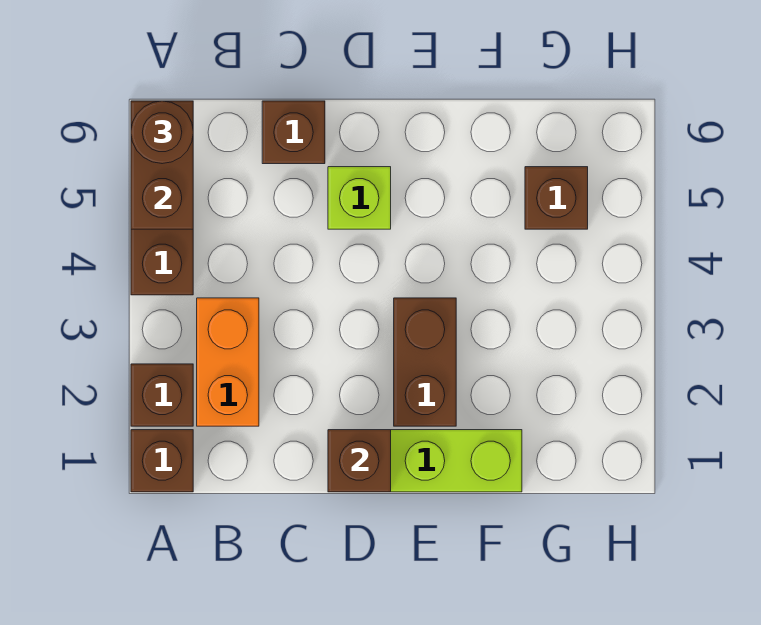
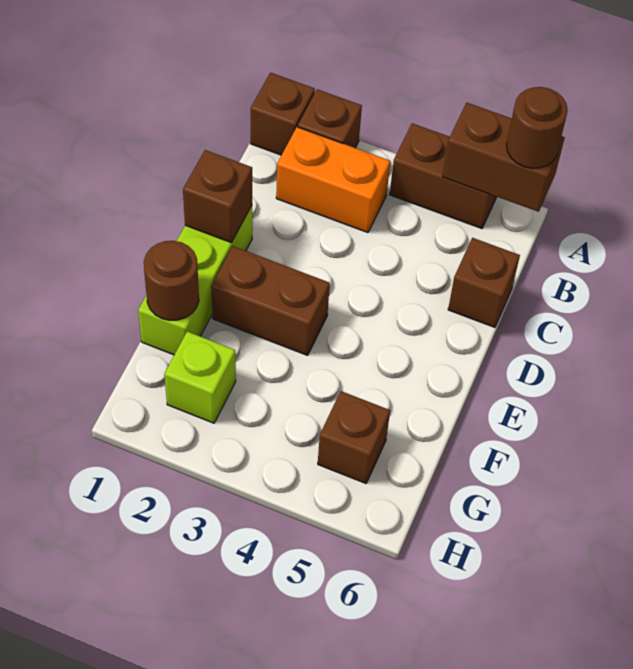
lime 1x1 brick [328,167,391,229] -> lime 1x1 brick moved to [164,331,236,423]
none -> brown 1x1 round brick [144,241,199,320]

